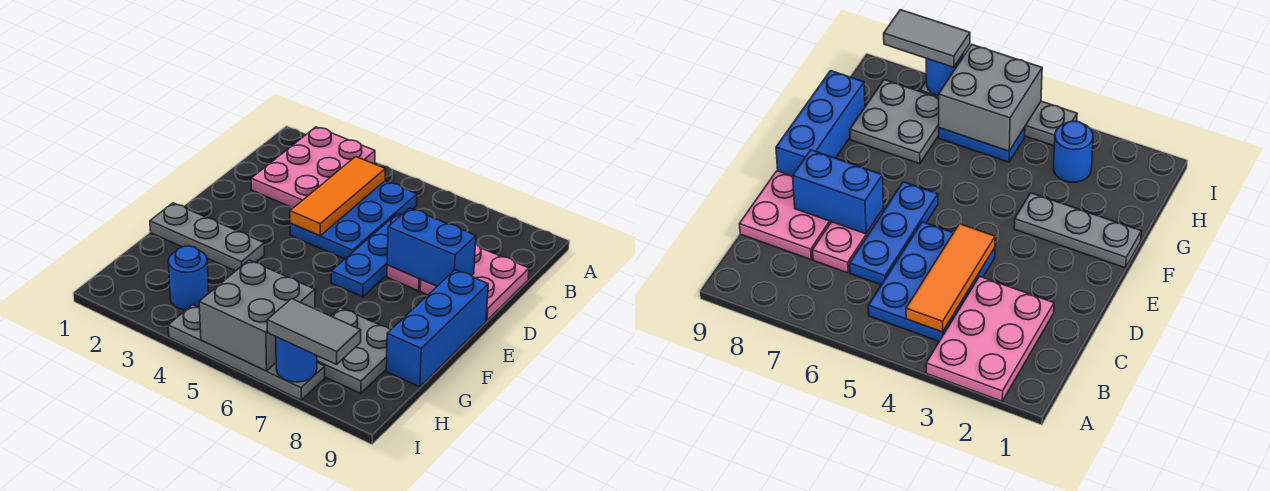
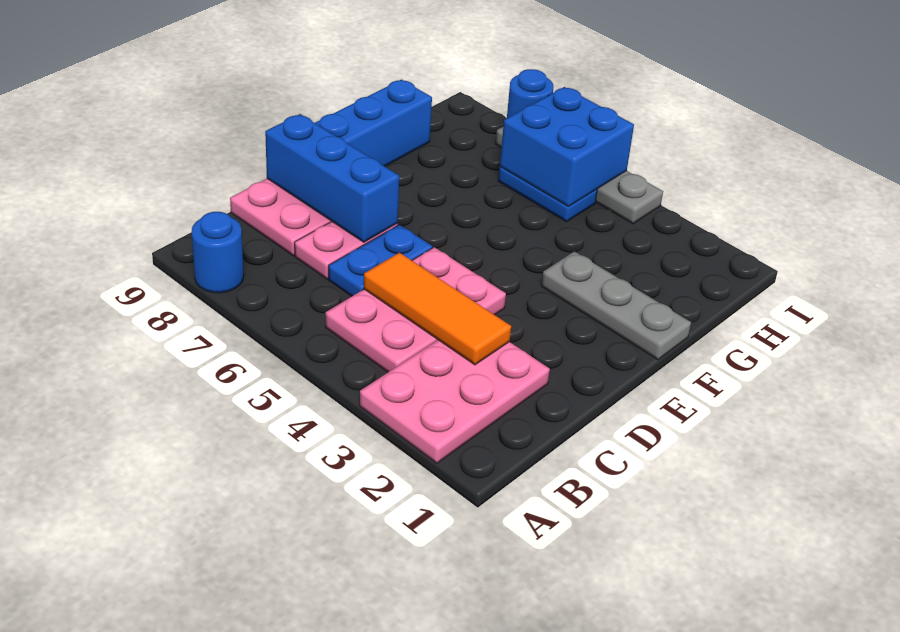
blue 2x3 plate [290,181,417,259] -> pink 2x3 plate [326,247,506,372]
orange 1x3 tile [290,157,386,236] -> orange 1x3 tile turned to [364,253,511,365]
blue 1x3 plate [331,213,401,297] -> blue 1x2 plate [329,225,433,296]
blue 1x2 brick [387,208,476,286] -> blue 1x3 brick [265,114,399,242]
grey 2x2 plate [317,307,390,393] -> none
blue 1x1 round brick [168,246,209,310] -> blue 1x1 round brick moved to [192,212,244,293]
grey 2x2 brick [199,260,315,371] -> blue 2x2 brick [500,87,634,206]
grey 1x2 tile [267,299,361,364] -> none

